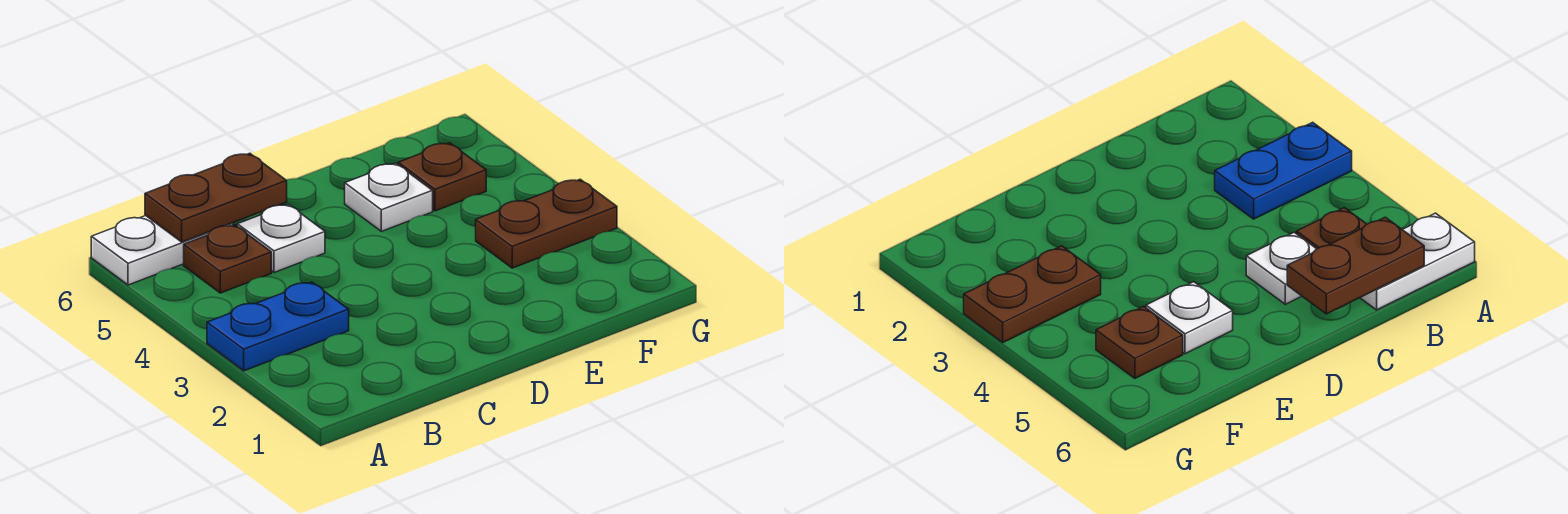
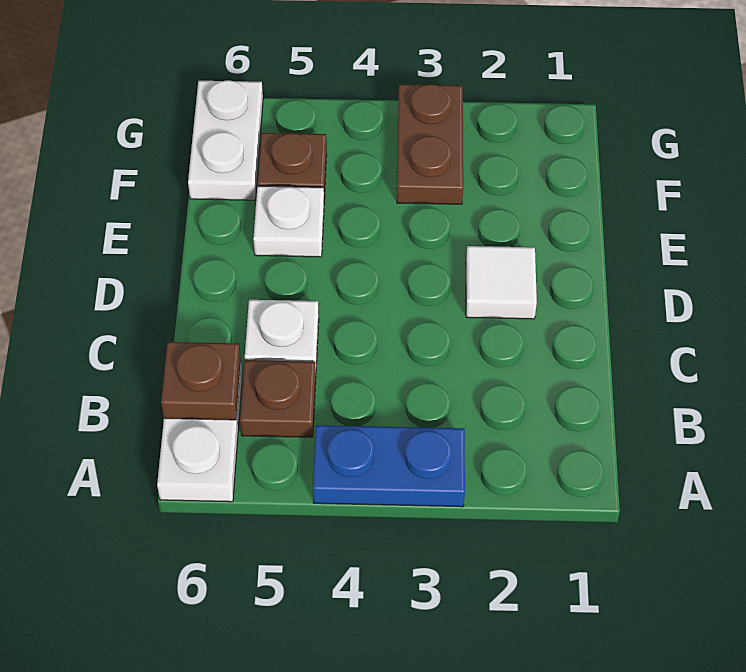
blue 1x2 plate [207,282,349,371] -> blue 1x2 plate turned to [313,425,465,507]
brown 1x2 plate [145,153,287,242] -> brown 1x1 plate [161,342,241,420]
none -> white 1x1 tile [466,246,537,319]
none -> white 1x2 plate [188,80,263,200]

